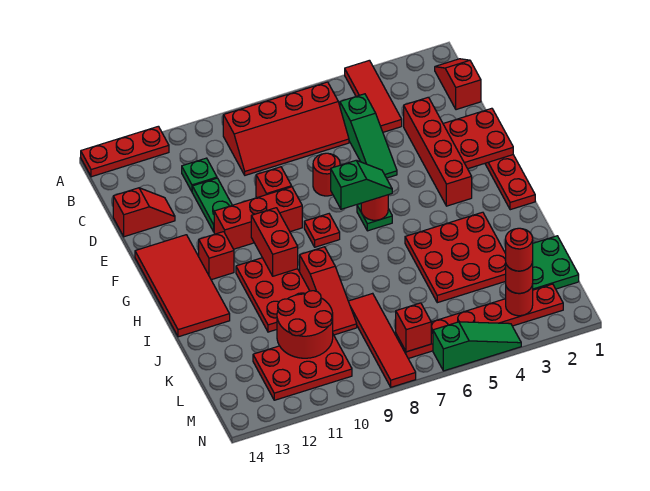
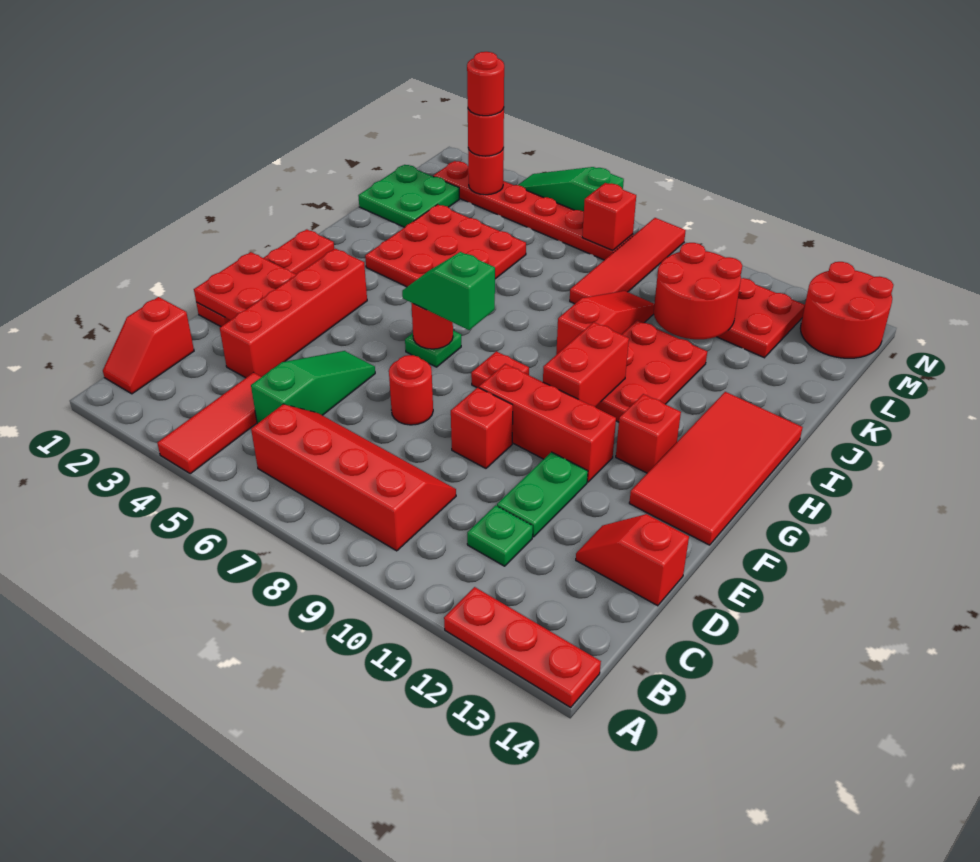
none -> red 2x2 round brick [800,262,893,358]

